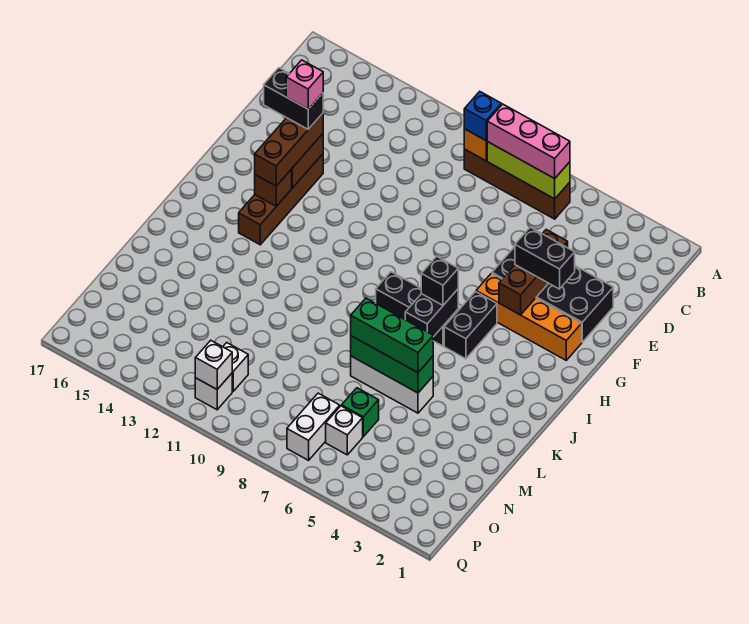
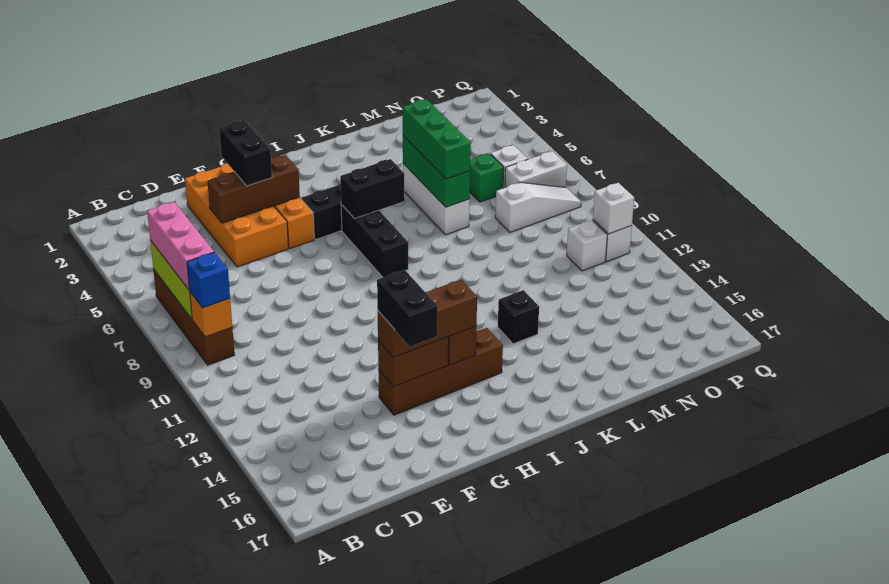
black 2x4 brick [492,247,613,342] -> orange 2x4 brick [185,163,288,267]
pink 1x1 brick [286,60,323,109] -> none
black 1x1 brick [421,256,458,305] -> black 1x1 brick moved to [498,290,539,344]
none -> white 1x3 slope [495,182,581,232]

